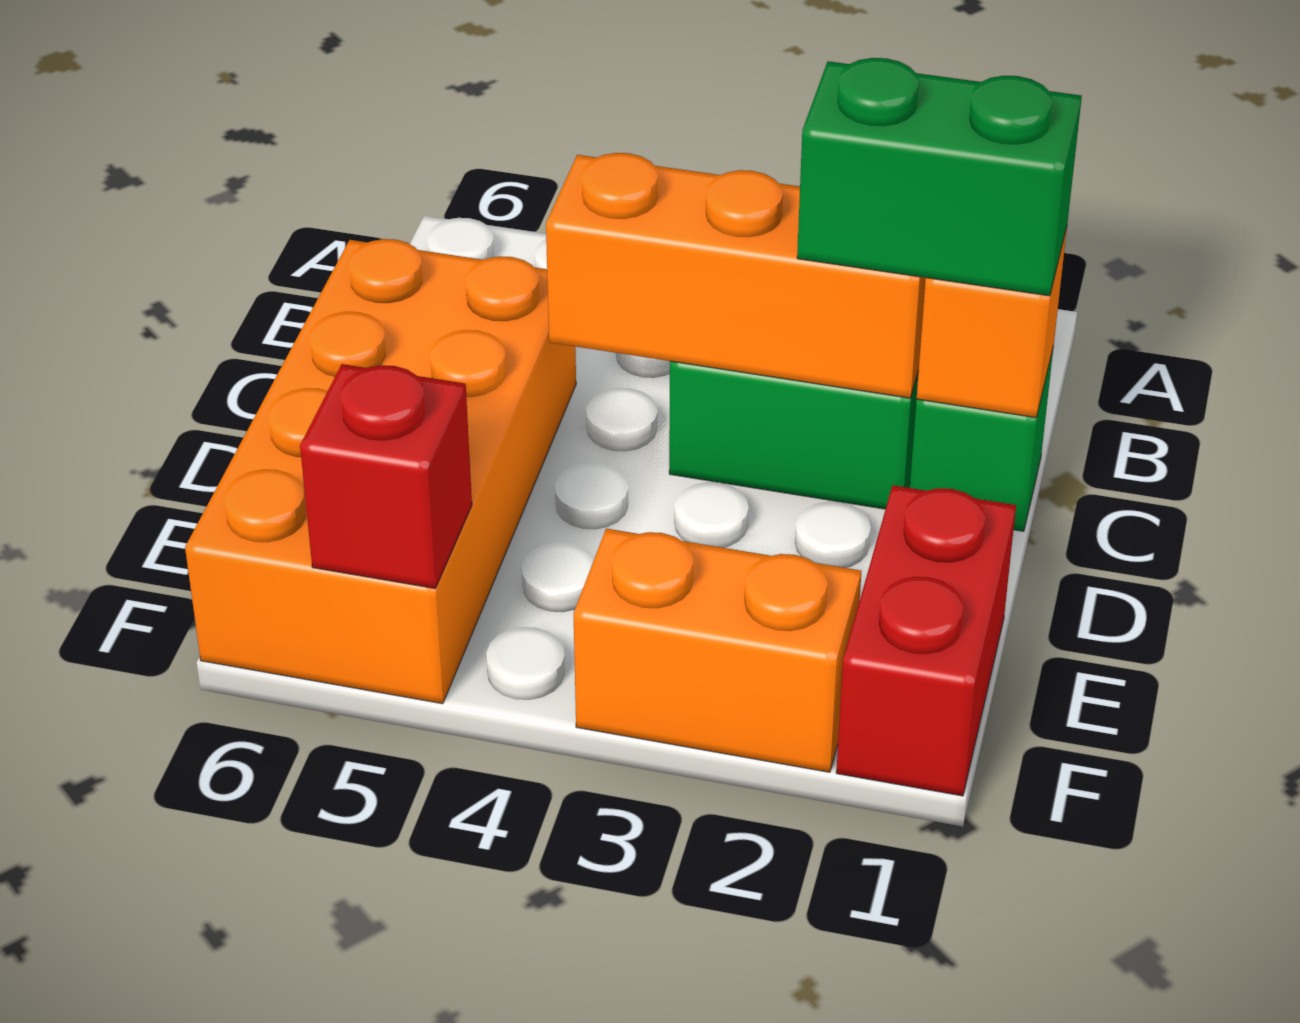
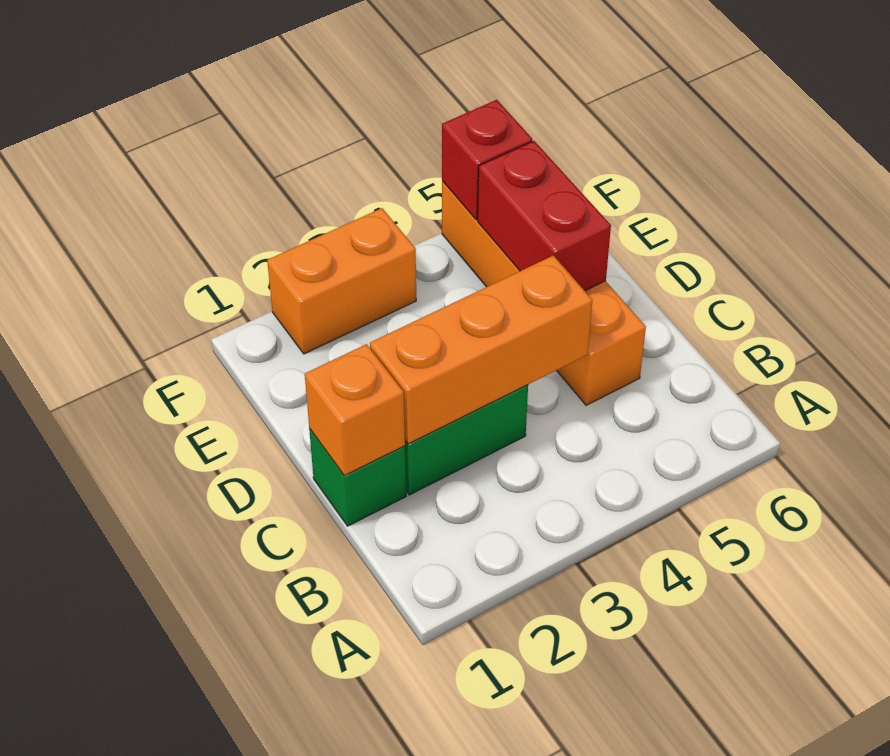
green 1x2 brick [797,58,1082,296] -> none
orange 2x4 brick [185,239,576,704] -> orange 1x4 brick [442,181,646,405]
red 1x2 brick [836,485,1016,796] -> red 1x2 brick moved to [478,141,611,291]

